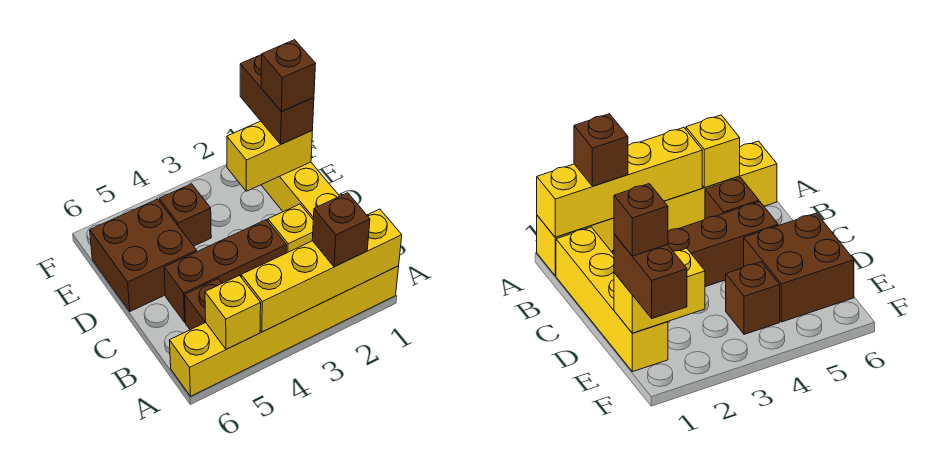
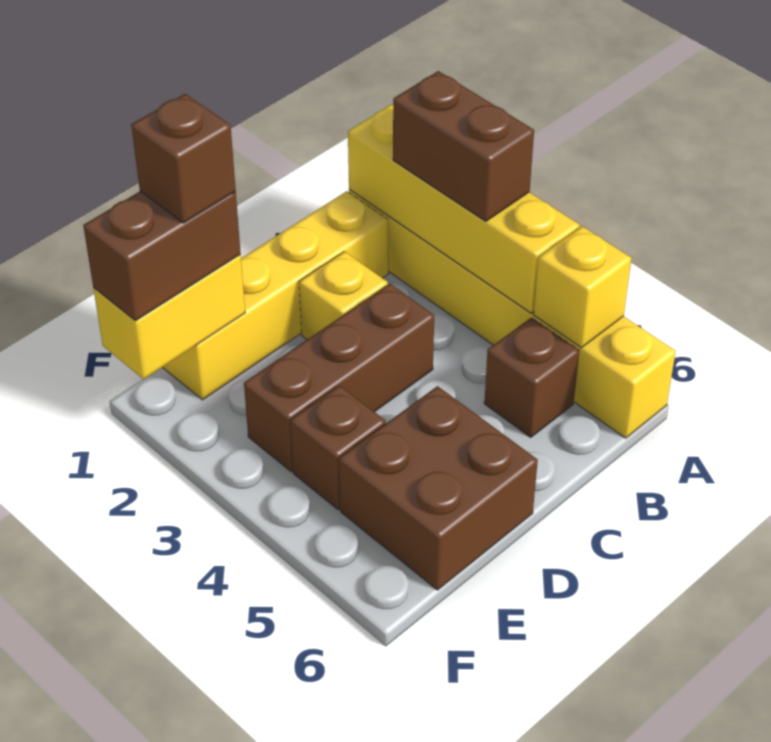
brown 1x1 brick [312,193,370,267] -> brown 1x2 brick [393,71,534,221]
brown 1x3 brick [164,220,287,322] -> brown 1x3 brick turned to [244,284,434,472]
yellow 1x2 brick [227,121,313,191] -> yellow 1x2 brick turned to [93,255,245,379]

